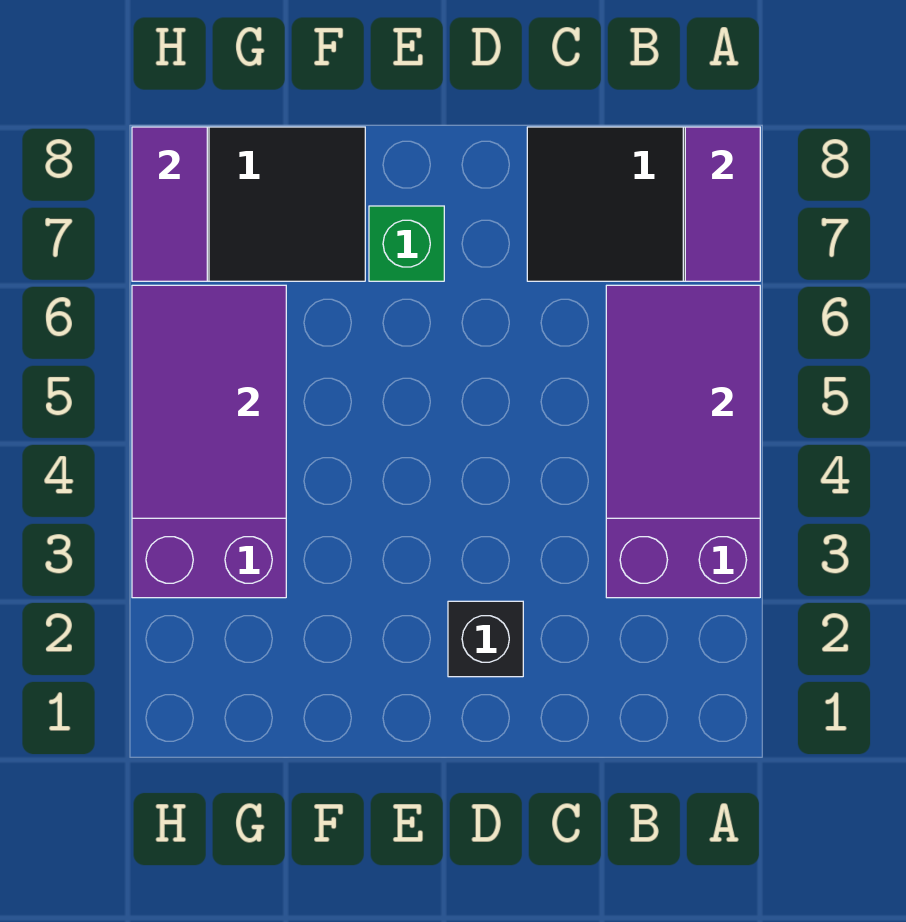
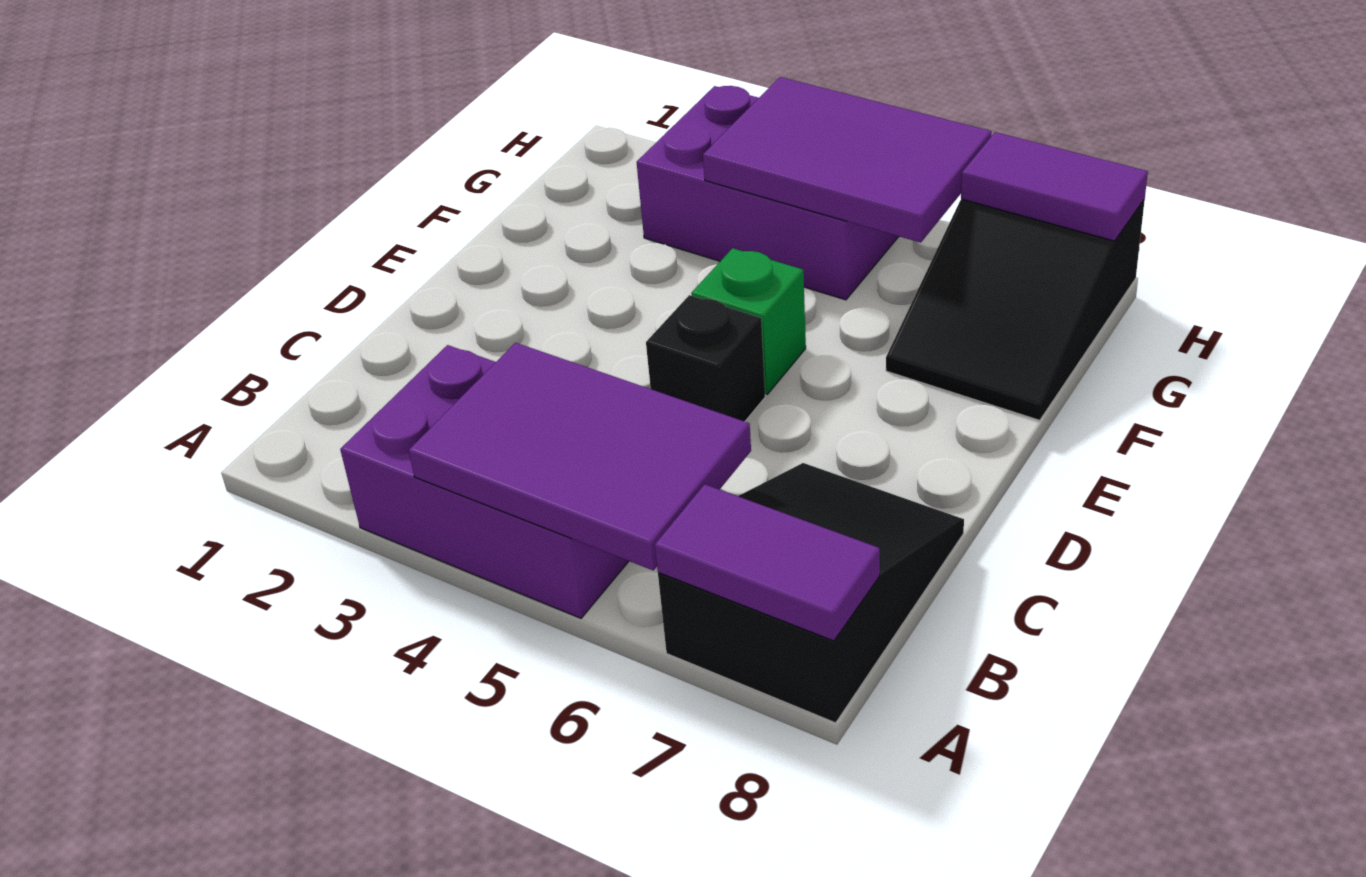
black 1x1 brick [448,601,523,677] -> black 1x1 brick moved to [646,295,765,421]
green 1x1 brick [369,206,444,281] -> green 1x1 brick moved to [691,248,806,394]

